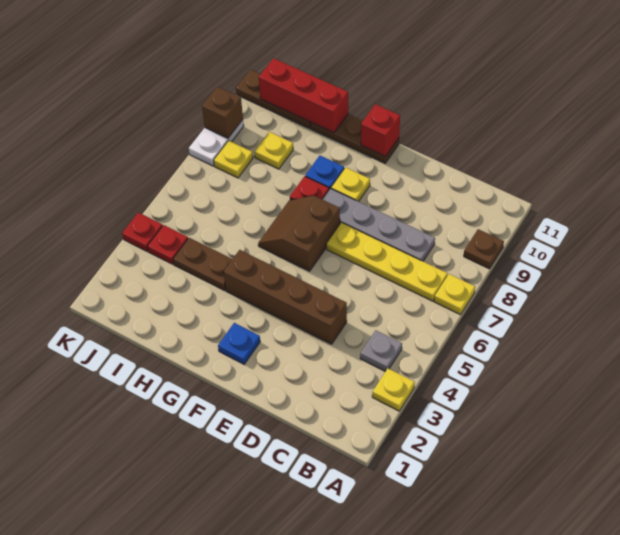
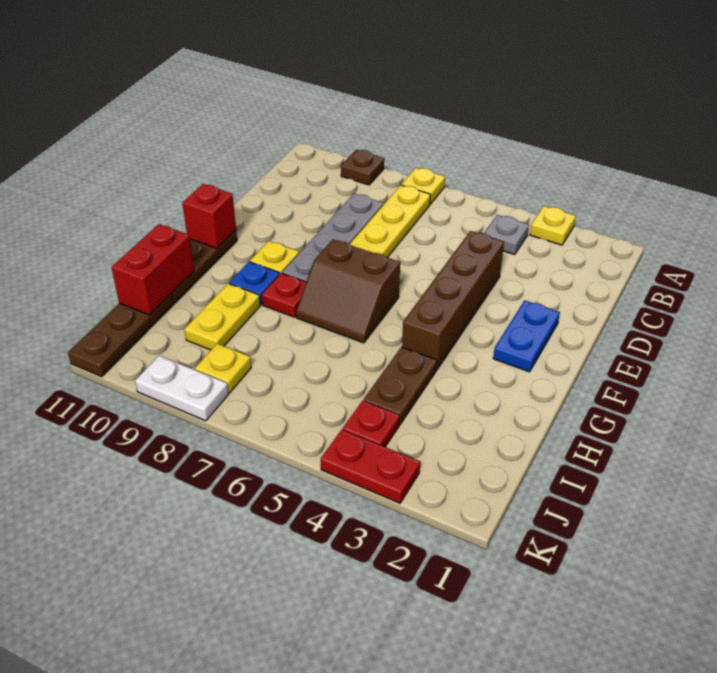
blue 1x1 plate [218,323,260,364] -> blue 1x2 plate [493,300,560,372]
red 1x3 brick [259,58,348,133] -> red 1x2 brick [112,224,194,315]
yellow 1x1 plate [254,132,293,169] -> yellow 1x2 plate [184,283,260,350]
red 1x1 plate [122,212,163,251] -> red 1x2 plate [321,430,420,503]
brown 1x1 brick [202,87,243,138] -> none

